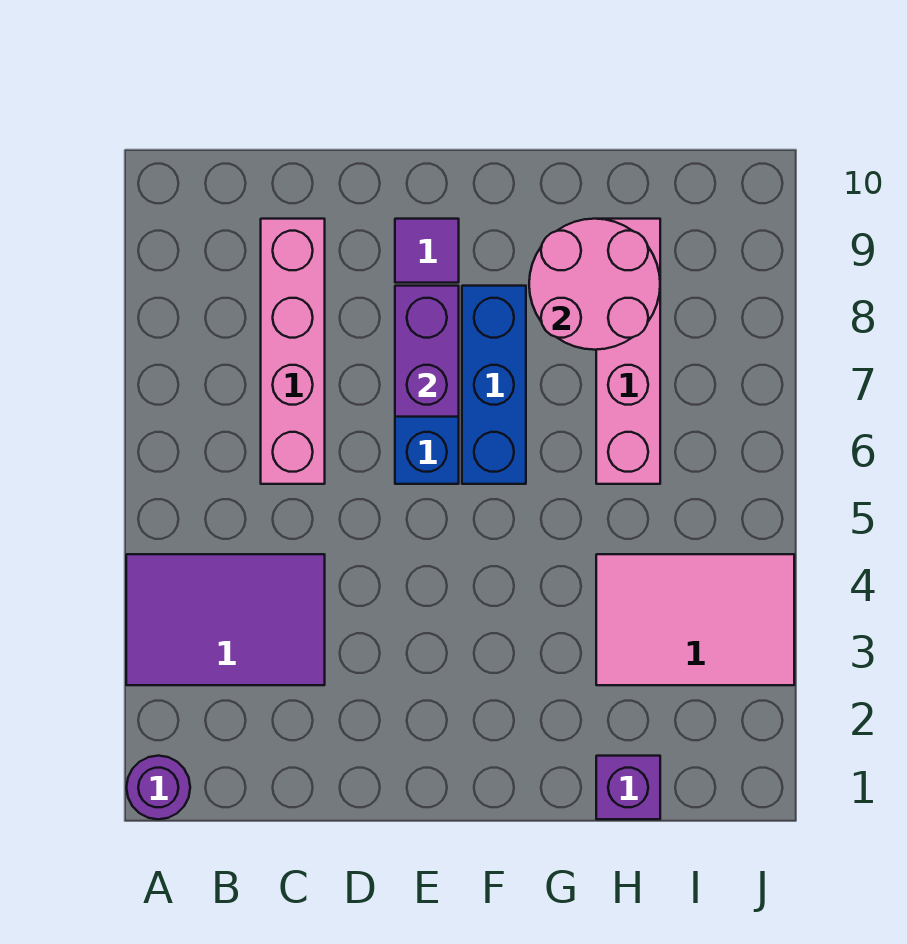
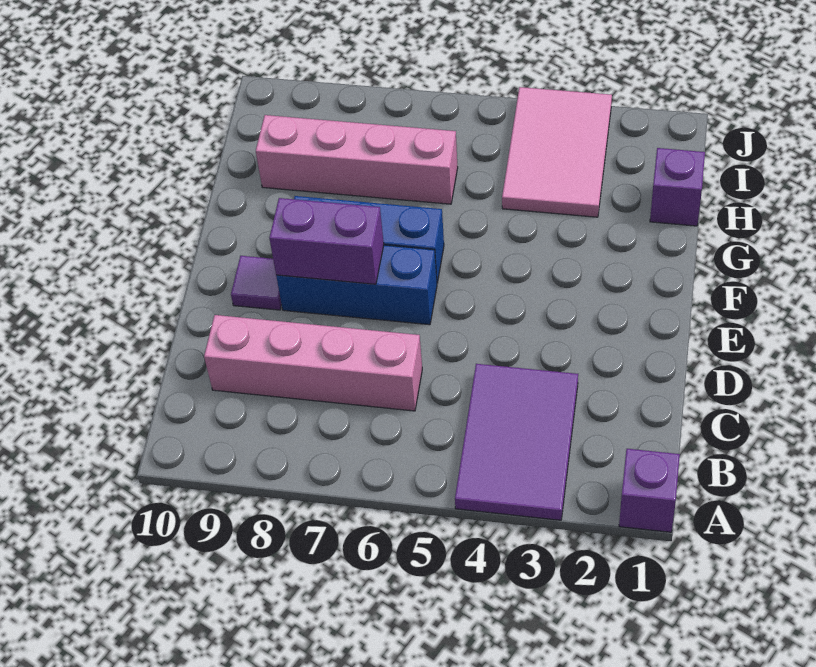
purple 1x1 round brick [126,756,190,819] -> purple 1x1 brick [619,449,680,532]
pink 2x2 round brick [529,219,660,350] -> none

